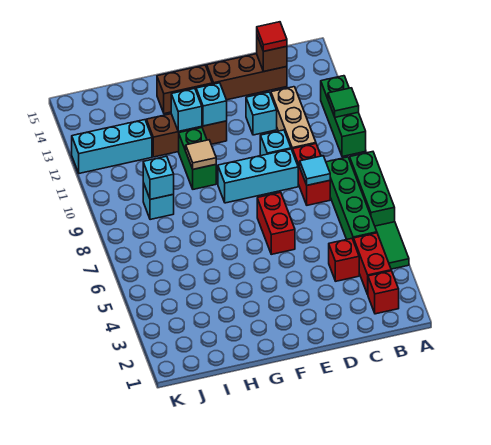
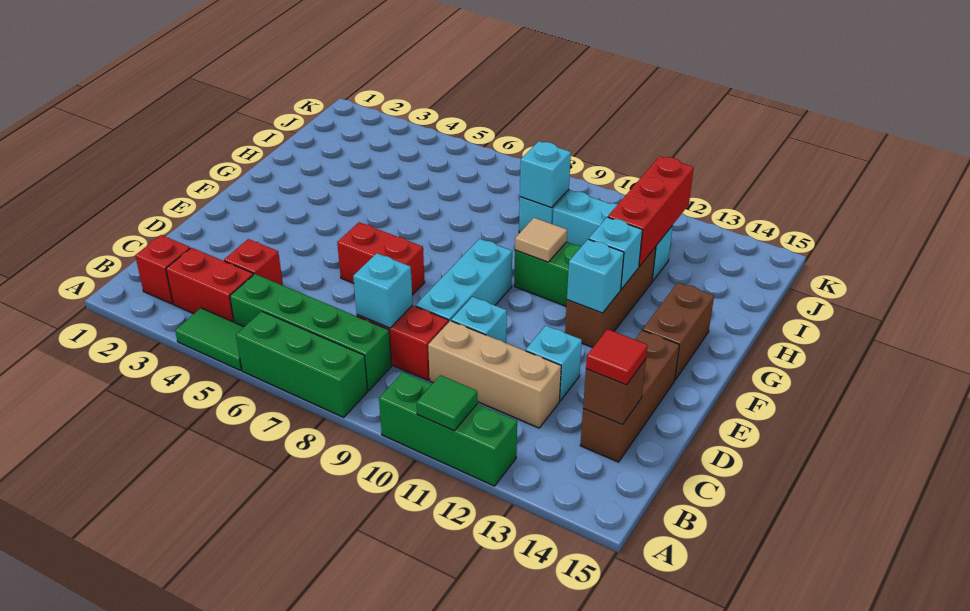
cyan 1x1 tile [300,156,330,185] -> cyan 1x1 brick [353,253,413,328]
none -> red 1x3 brick [608,156,694,267]
cyan 1x3 brick [72,120,152,173] -> cyan 1x3 brick turned to [553,190,673,281]

